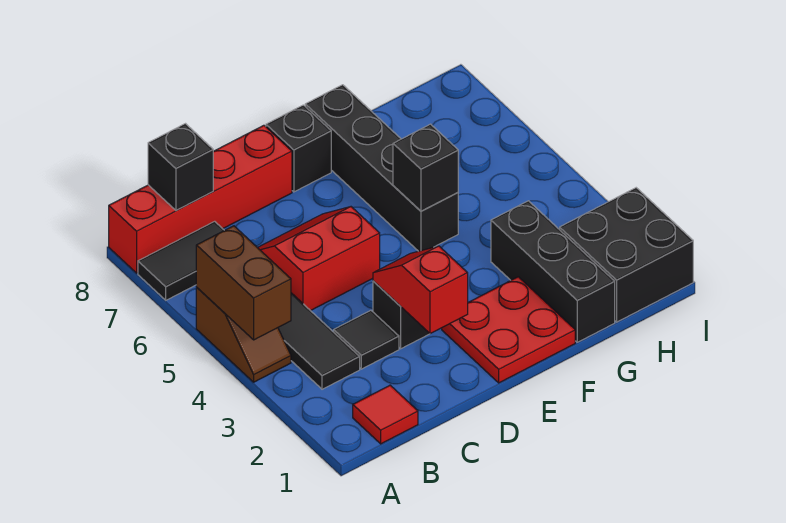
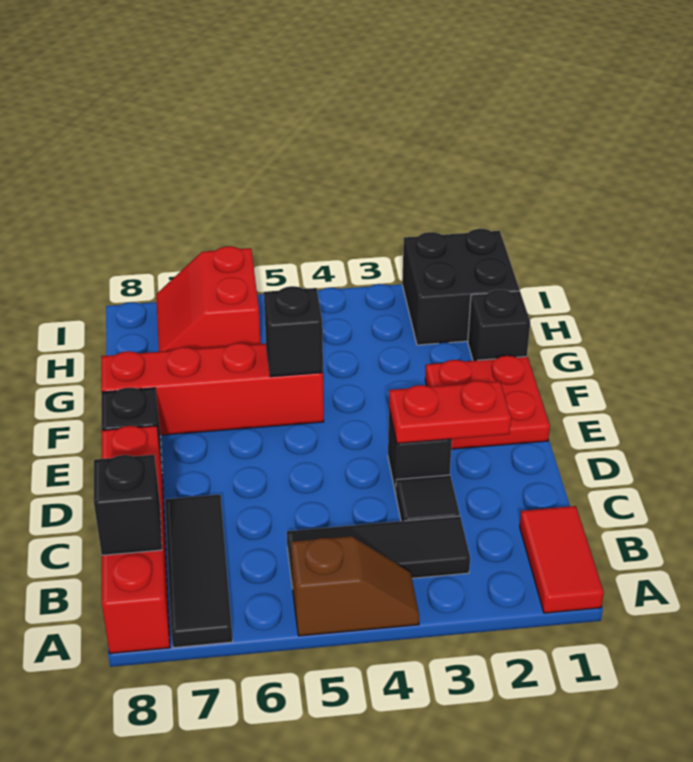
brown 1x2 brick [196,226,291,340] -> none
black 1x2 tile [138,221,224,300] -> black 1x3 tile [165,495,233,648]
red 1x1 tile [353,385,418,444] -> red 1x2 tile [520,506,604,613]
red 2x2 slope [258,207,380,311] -> red 2x2 slope moved to [156,246,261,352]
red 1x2 slope [373,246,468,334] -> red 1x2 plate [389,381,511,444]
black 1x4 brick [305,85,458,251] -> red 1x4 brick [101,343,324,435]
black 1x3 brick [491,201,615,342] -> black 1x1 brick [468,290,530,361]

